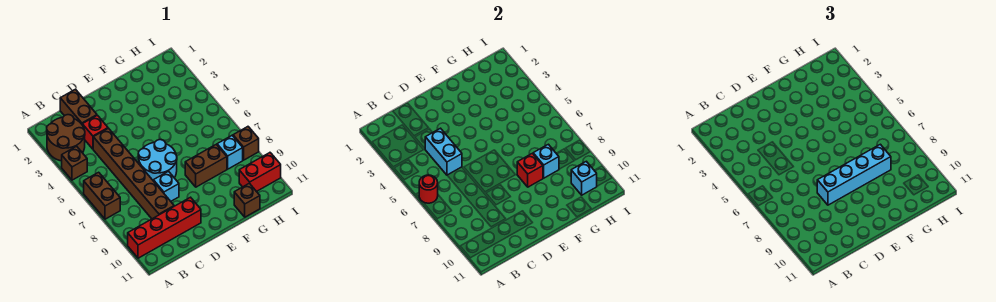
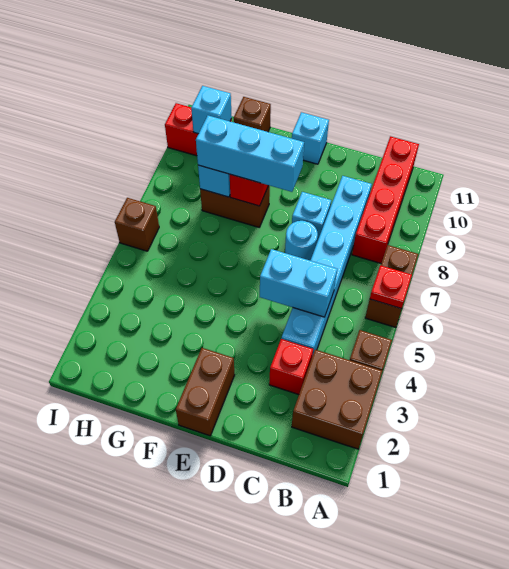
brown 2x2 round brick [47,115,85,161] -> brown 2x2 brick [292,350,382,449]
red 1x1 round brick [419,175,438,203] -> red 1x1 plate [370,265,412,309]
red 1x4 brick [128,197,201,258] -> red 1x4 brick turned to [352,136,419,263]
brown 1x2 brick [60,89,97,124] -> brown 1x2 brick moved to [176,348,234,436]
brown 1x6 brick [93,128,174,219] -> cyan 1x6 brick [281,176,372,354]
cyan 1x2 brick [425,128,462,175] -> cyan 1x2 brick turned to [260,249,337,317]
cyan 2x2 round brick [138,140,177,180] -> cyan 1x1 round brick [285,221,318,260]
cyan 1x4 brick [817,144,891,205] -> cyan 1x3 brick [196,116,304,192]
cyan 1x1 brick [217,136,243,169] -> cyan 1x1 brick moved to [292,112,329,164]
brown 1x1 brick [233,127,259,160] -> brown 1x1 brick moved to [115,198,159,251]

